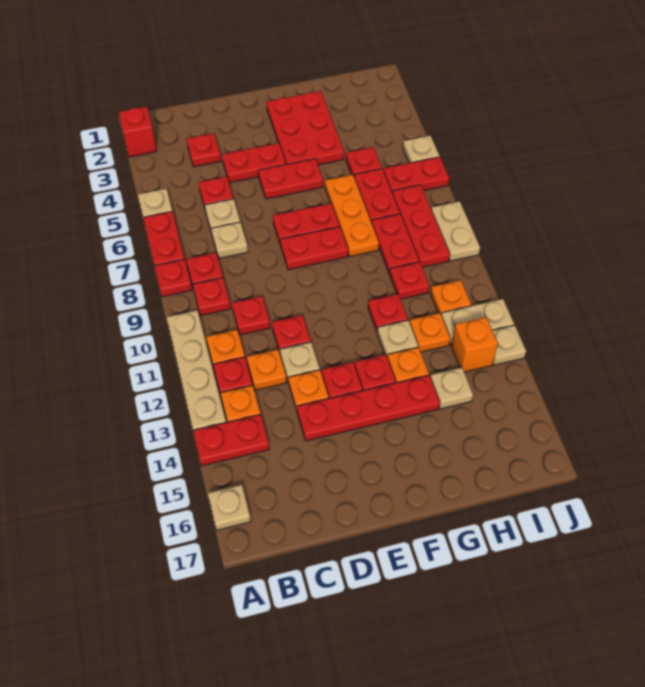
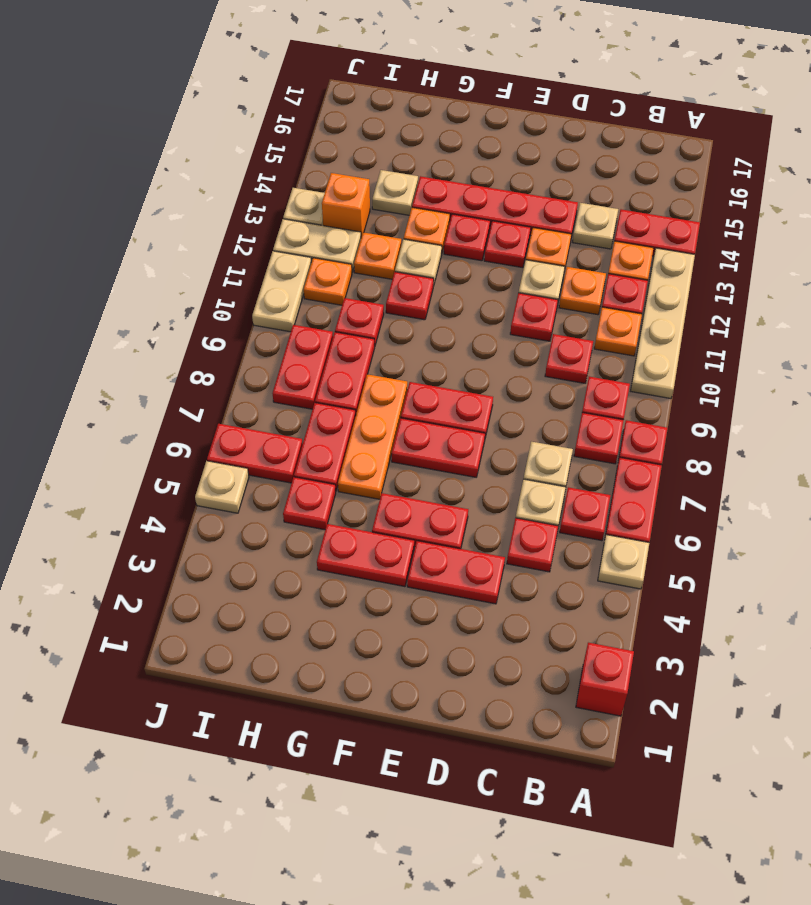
tan 1x1 plate [208,485,251,530] -> tan 1x1 plate moved to [573,203,618,249]
red 1x1 plate [187,133,221,167] -> red 1x1 plate moved to [560,487,610,541]
red 2x3 plate [267,91,344,165] -> red 1x2 plate [317,524,414,587]
red 1x3 plate [392,185,450,267] -> red 1x2 plate [272,325,333,409]
tan 1x2 plate [431,201,480,261] -> tan 1x2 plate moved to [252,251,311,332]

